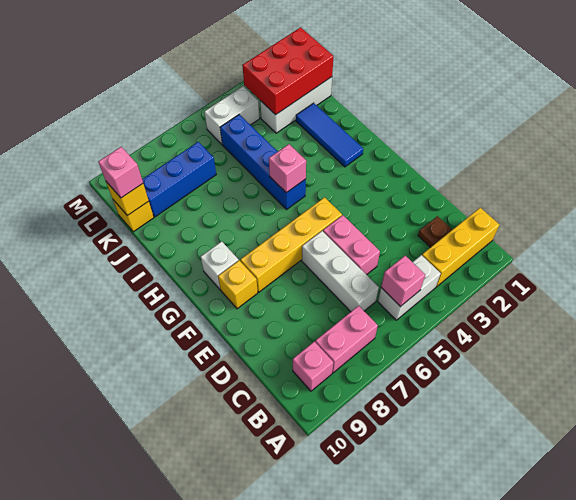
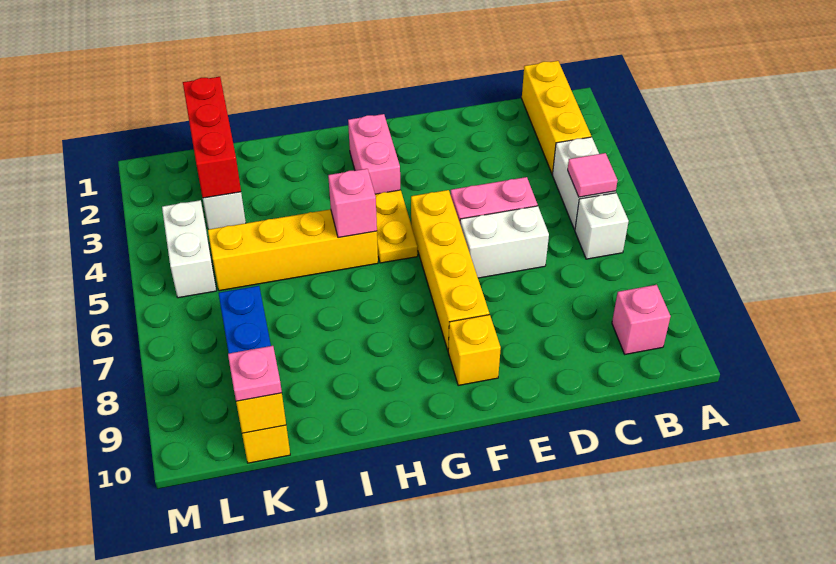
pink 1x1 brick [381,256,425,306] -> pink 1x1 tile [568,153,618,197]
pink 1x2 brick [315,306,378,373] -> pink 1x2 brick moved to [348,114,400,194]
brown 1x1 plate [418,216,452,247] -> none
white 1x3 brick [302,231,379,312] -> white 1x2 brick [460,206,549,278]
none -> yellow 1x2 plate [375,190,418,263]
white 1x1 brick [201,241,239,289] -> white 1x1 brick moved to [575,193,629,259]
blue 1x3 tile [296,103,363,167] -> none
blue 1x4 brick [220,114,306,209] -> yellow 1x4 brick [208,209,378,291]
red 2x3 brick [242,27,334,115] -> red 1x3 brick [183,77,241,198]
pink 1x1 brick [98,147,143,198] -> pink 1x1 plate [228,346,282,401]

